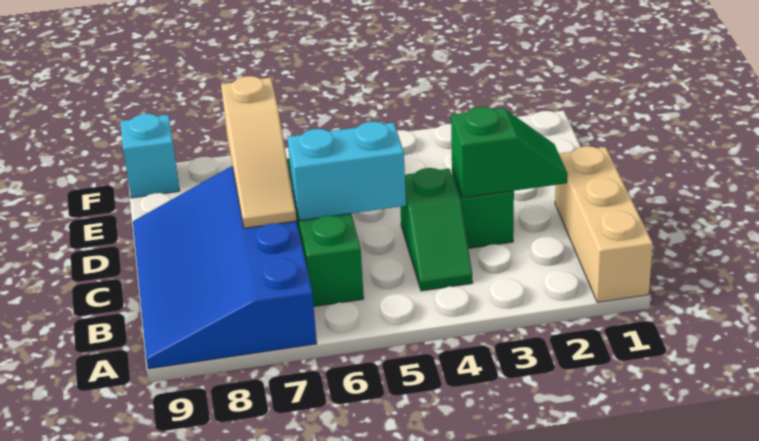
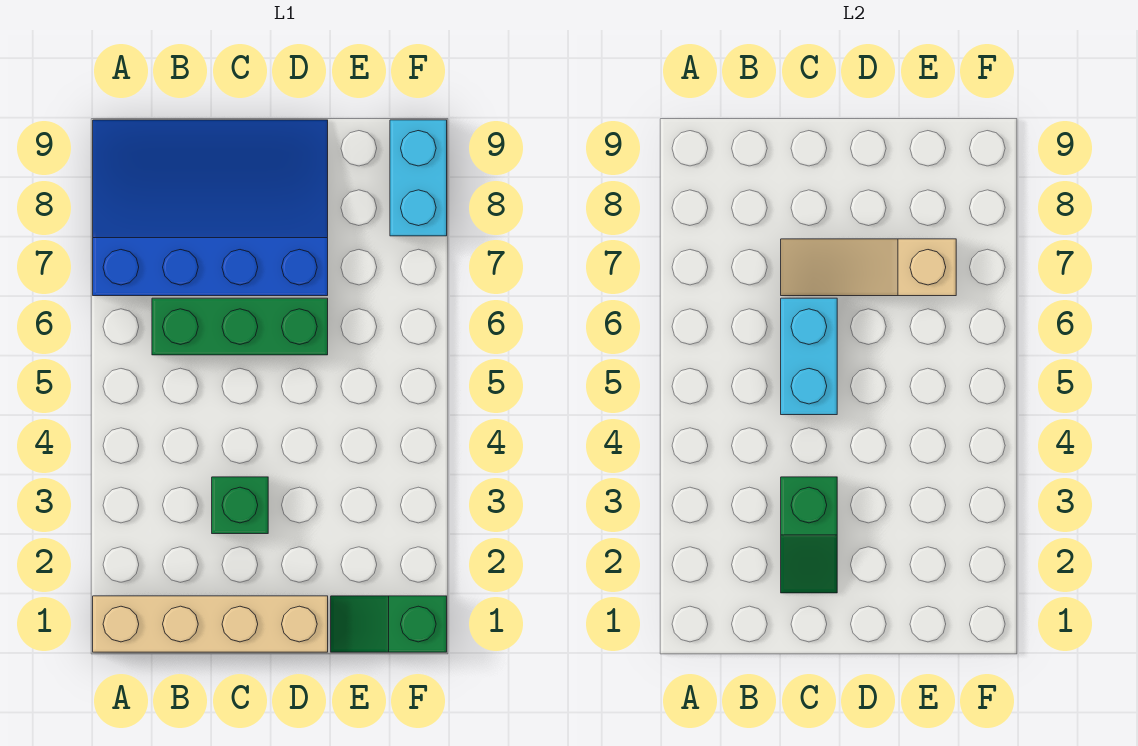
tan 1x3 brick [555,146,653,302] -> tan 1x4 brick [93,596,328,652]
green 1x2 slope [400,168,473,291] -> green 1x2 slope moved to [331,596,447,652]
cyan 1x1 brick [120,114,179,198] -> cyan 1x2 brick [390,120,447,236]

